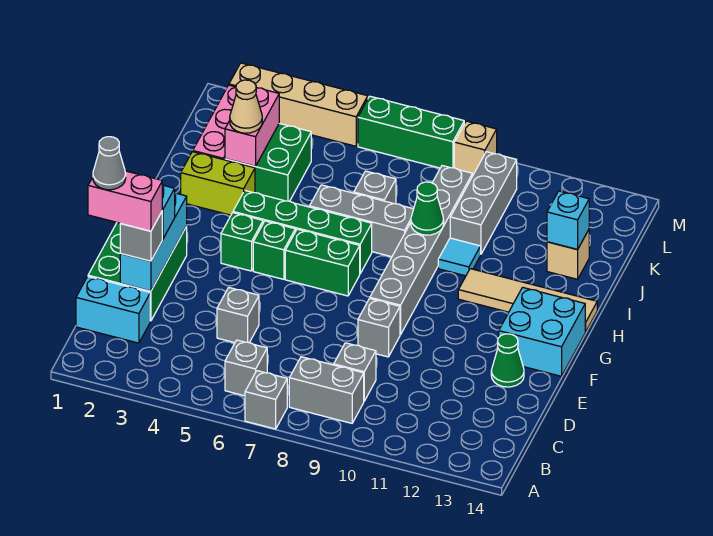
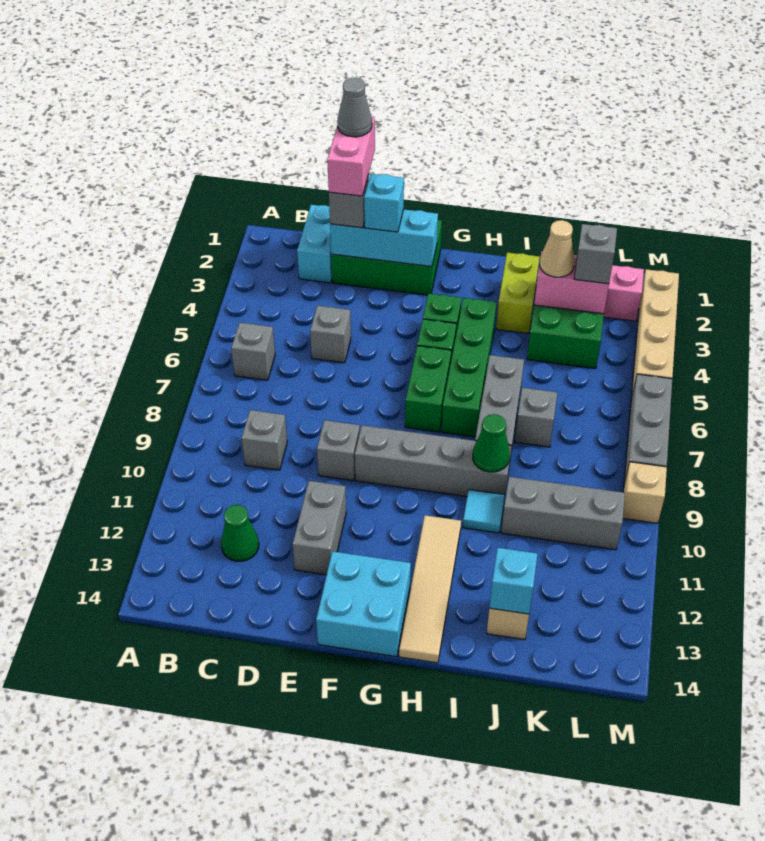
grey 1x1 brick [245,371,287,429] -> grey 1x1 brick moved to [574,224,617,284]
grey 1x2 brick [289,357,364,423] -> grey 1x2 brick moved to [293,481,346,575]
green 1x1 cone [491,334,524,387] -> green 1x1 cone moved to [221,505,259,561]
grey 1x6 brick [370,166,472,335] -> grey 1x4 brick [355,425,511,497]
green 1x3 brick [358,96,464,168] -> grey 1x3 brick [624,374,672,484]

